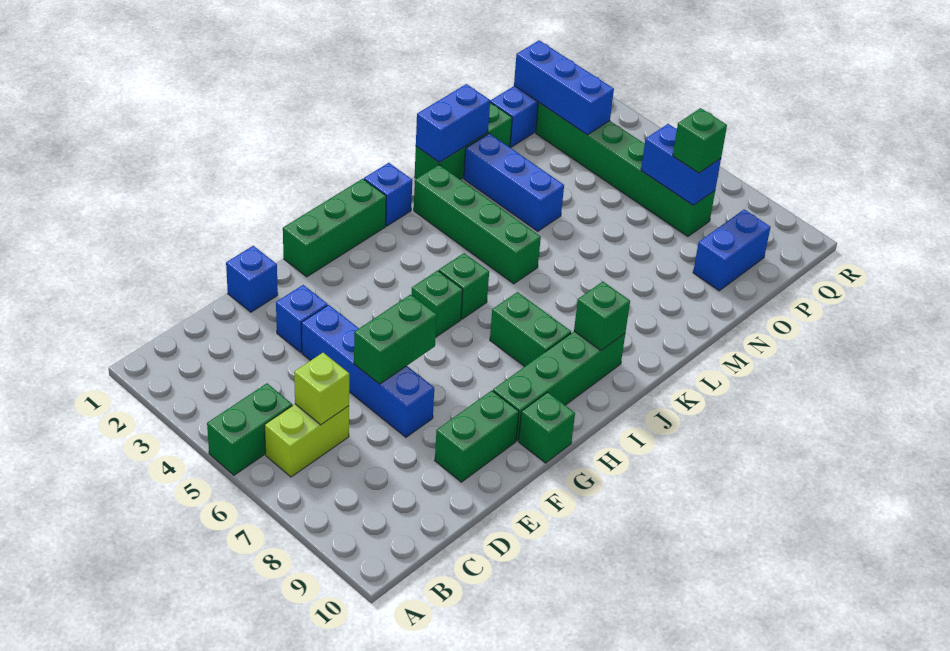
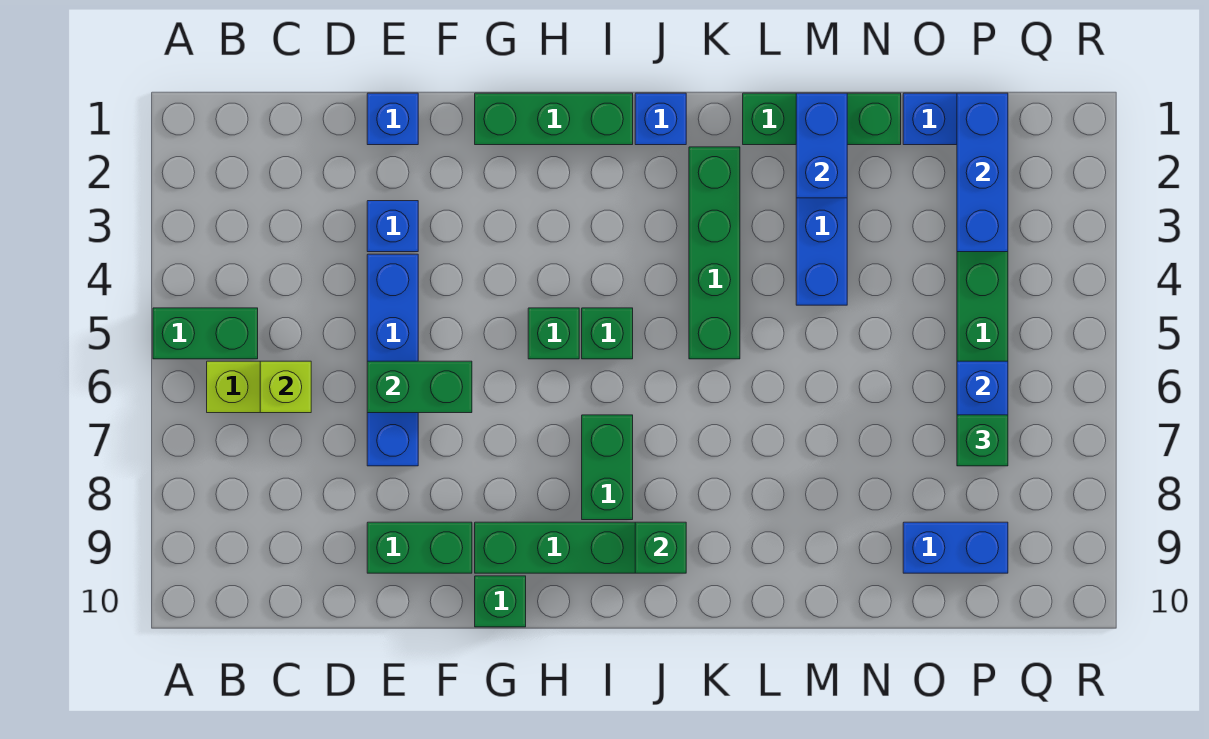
blue 1x2 brick [416,84,490,162] -> blue 1x2 brick turned to [796,93,847,198]

